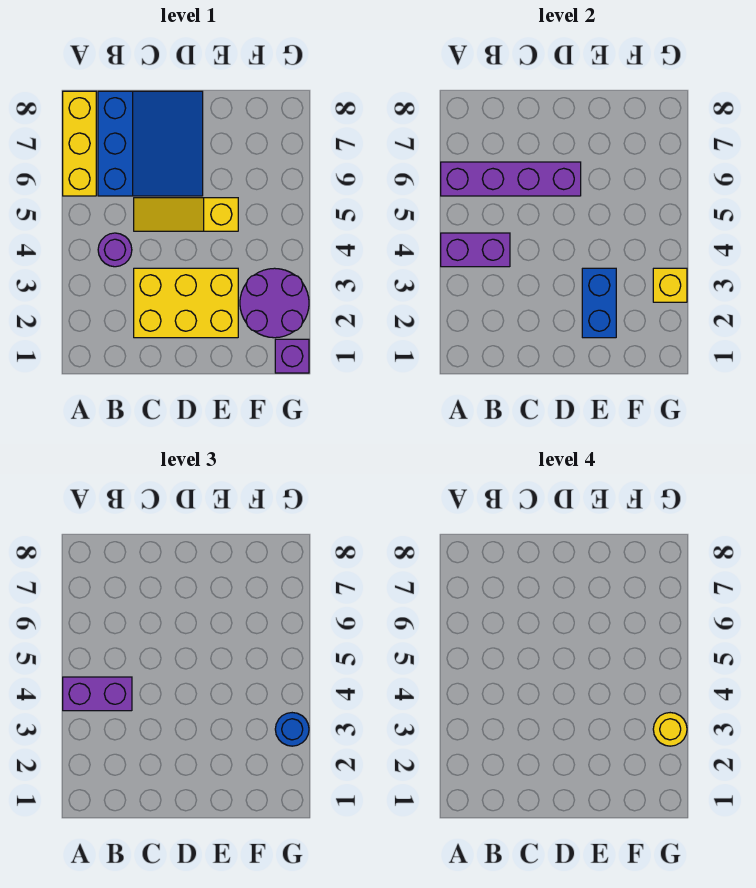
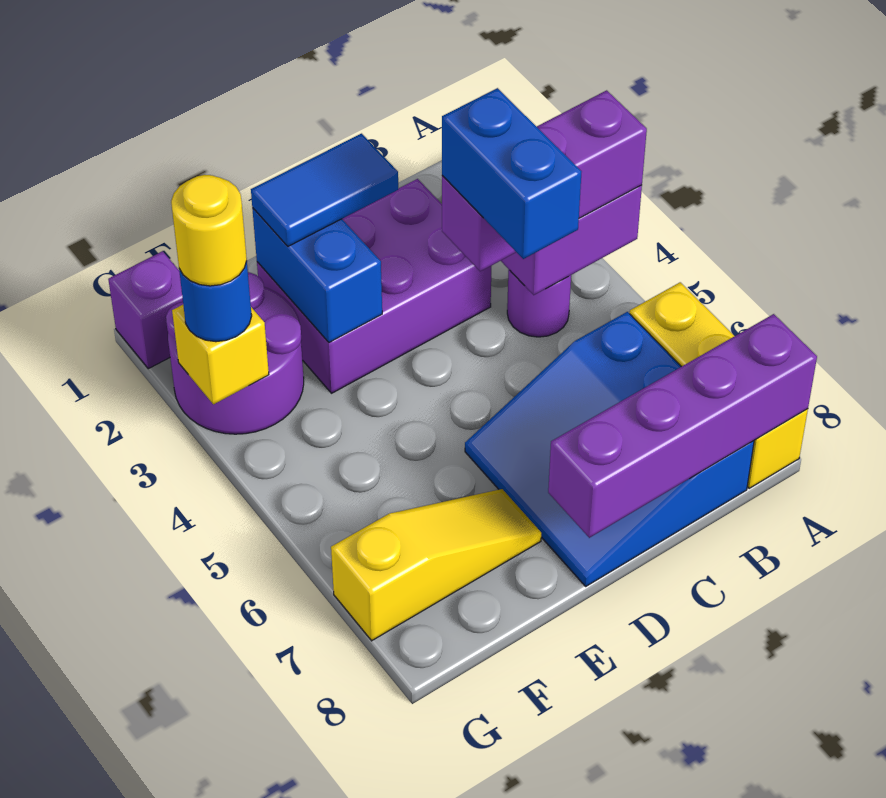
purple 1x2 brick [63,677,132,711] -> purple 1x3 brick [442,90,647,271]
purple 1x4 brick [441,162,581,196] -> purple 1x4 brick moved to [548,314,817,538]
yellow 2x3 brick [134,268,238,338] -> purple 2x3 brick [257,179,491,393]
none -> blue 1x2 brick [442,88,581,259]
yellow 1x3 slope [134,198,238,231] -> yellow 1x3 slope moved to [331,489,541,641]
none -> blue 1x2 tile [251,134,398,246]

